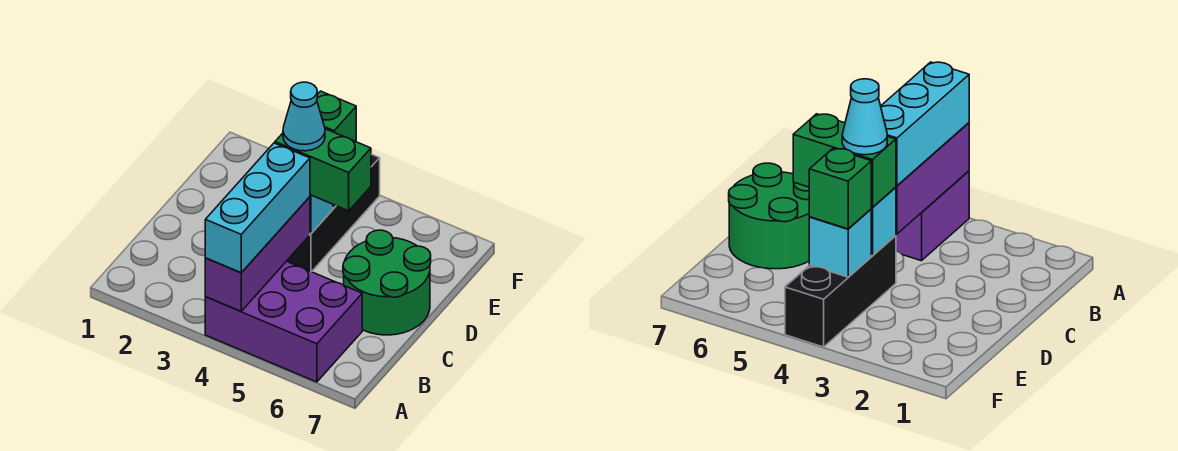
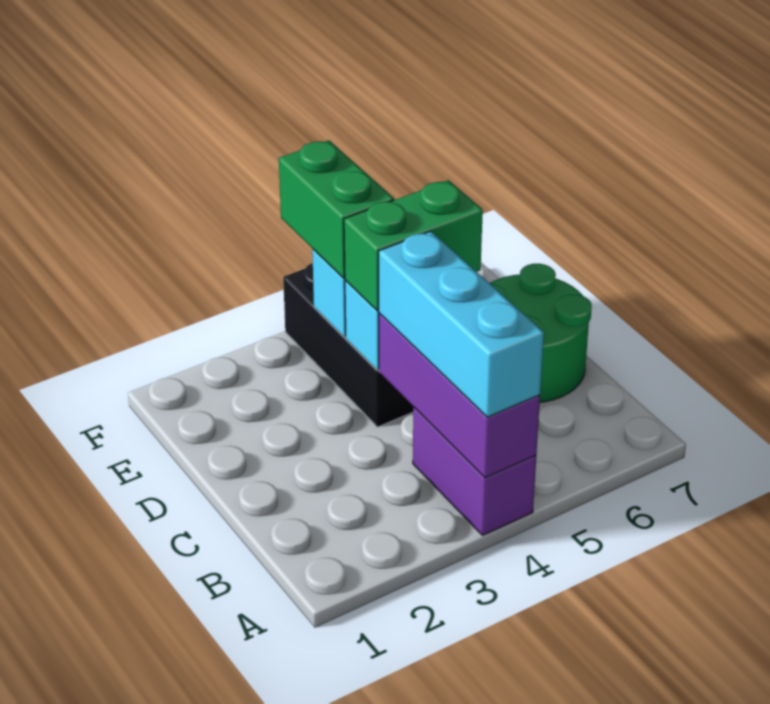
purple 2x3 brick [205,261,362,382] -> purple 1x2 brick [413,407,536,536]
cyan 1x1 cone [283,82,325,151] -> none
green 1x1 brick [317,91,356,142] -> green 1x2 brick [279,140,394,278]

